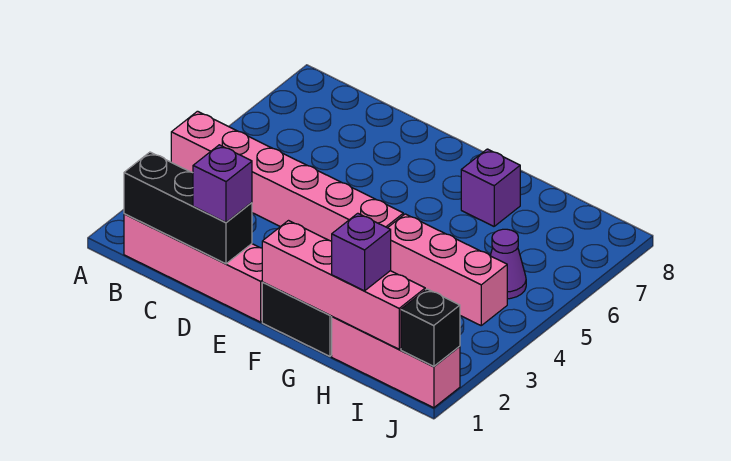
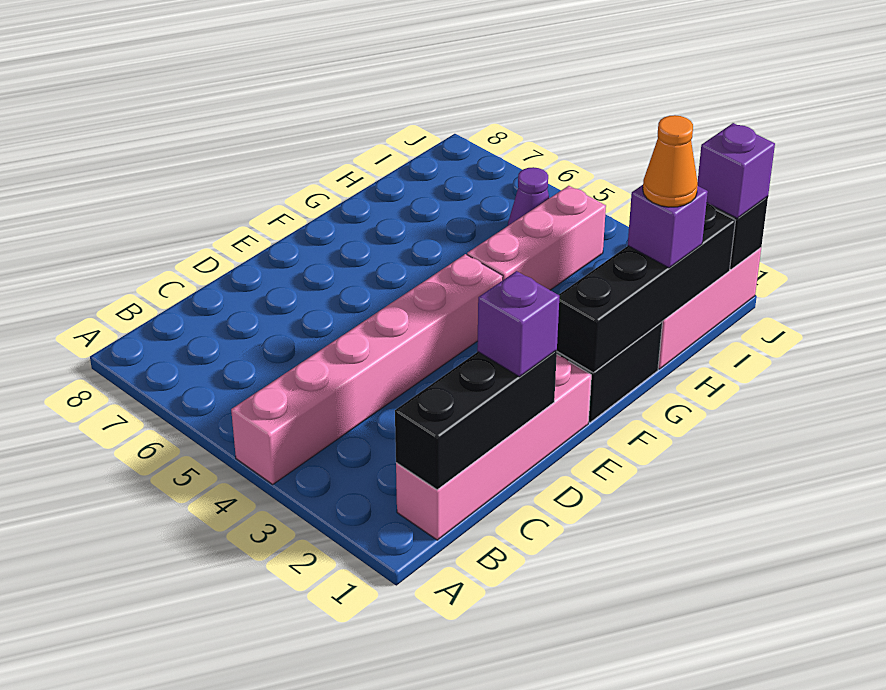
pink 1x4 brick [262,221,425,349] -> black 1x4 brick [557,203,735,373]
purple 1x1 brick [461,149,520,226] -> purple 1x1 brick moved to [698,123,775,218]
none -> orange 1x1 cone [643,115,698,207]

